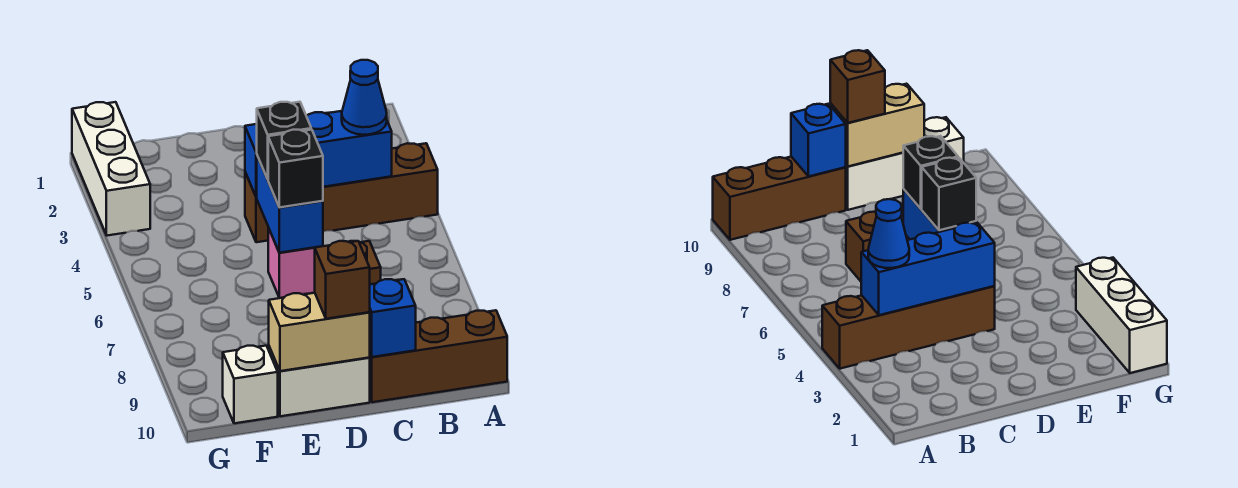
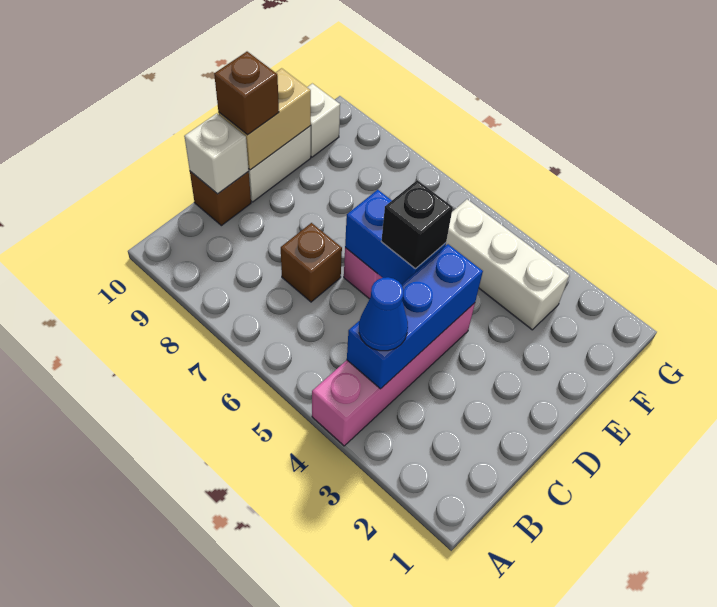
brown 1x4 brick [245,143,438,242] -> pink 1x4 brick [312,303,475,446]
brown 1x3 brick [369,310,507,402] -> brown 1x1 brick [190,171,251,226]
blue 1x1 brick [369,279,416,357] -> white 1x1 brick [184,113,249,194]
black 1x1 brick [268,130,323,207] -> none
white 1x3 brick [72,102,150,236] -> white 1x3 brick moved to [446,199,569,330]

